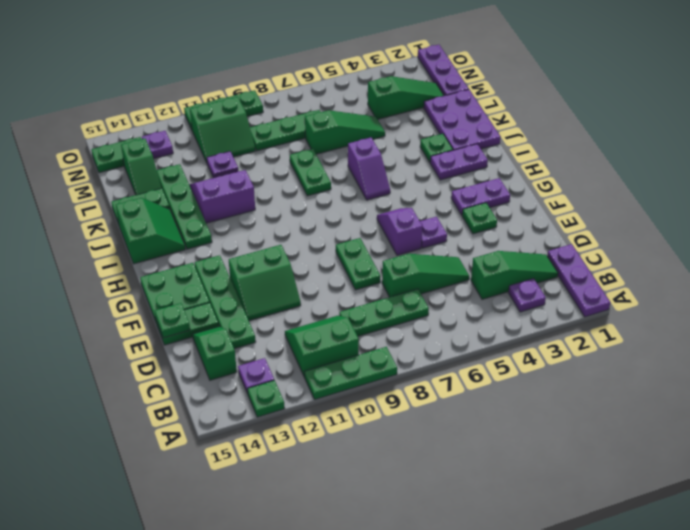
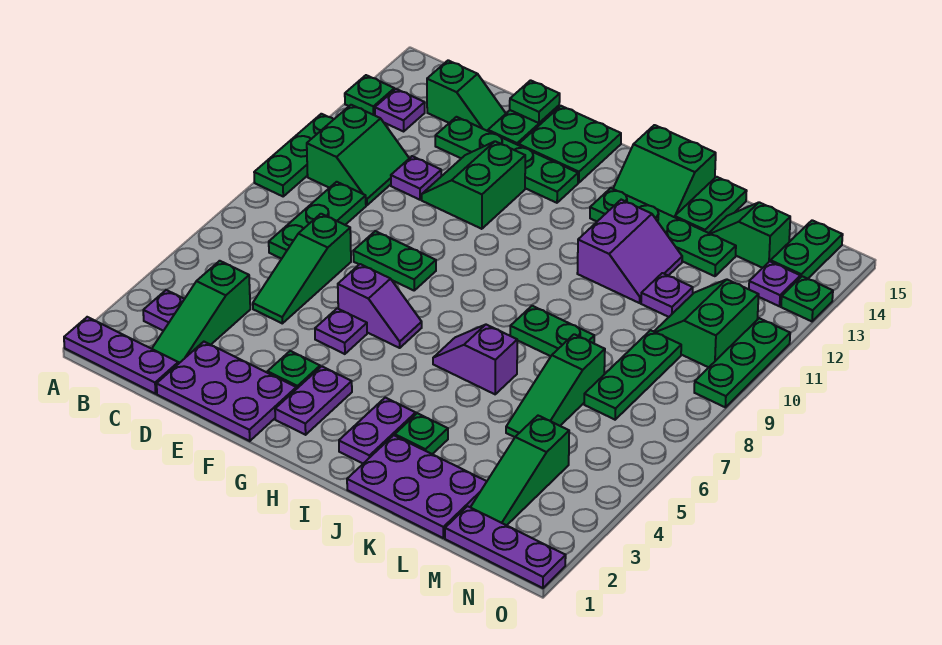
none -> purple 2x3 plate [157,342,296,441]
none -> purple 1x1 plate [391,156,441,200]
none -> green 1x1 plate [781,276,833,321]

